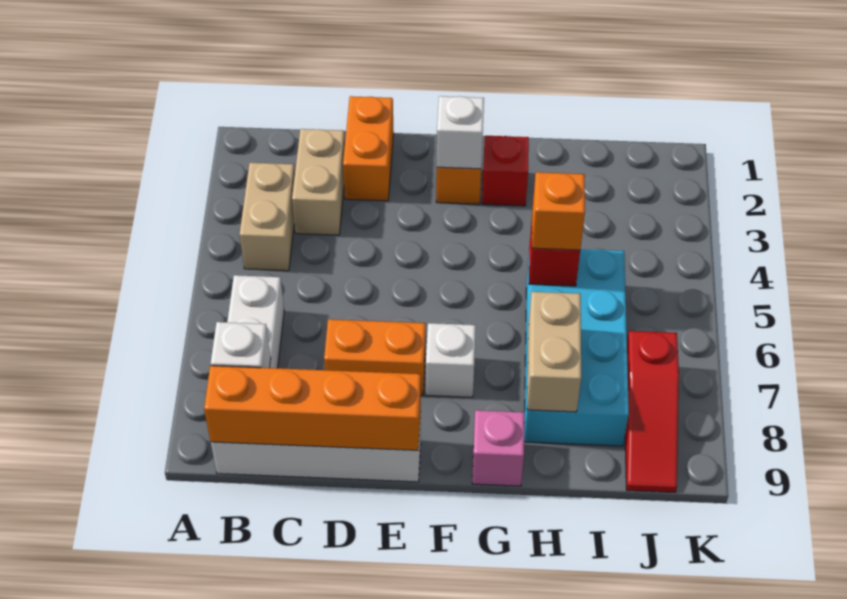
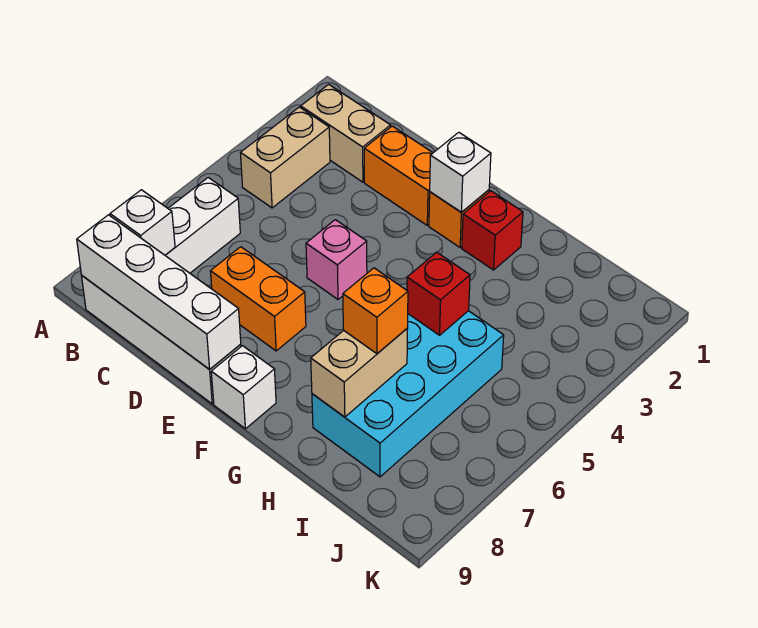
orange 1x4 brick [204,366,421,450] -> white 1x4 brick [77,215,241,370]
tan 1x2 brick [292,129,345,235] -> tan 1x2 brick turned to [301,84,391,182]
orange 1x2 brick [343,96,394,201] -> orange 1x2 brick turned to [364,126,433,225]
white 1x1 brick [426,323,476,397] -> white 1x1 brick moved to [211,346,276,429]
pink 1x1 brick [472,410,525,486] -> pink 1x1 brick moved to [306,220,367,299]
orange 1x1 brick [532,172,585,250] -> orange 1x1 brick moved to [343,268,408,354]
red 1x3 slope [625,331,679,492] -> none

